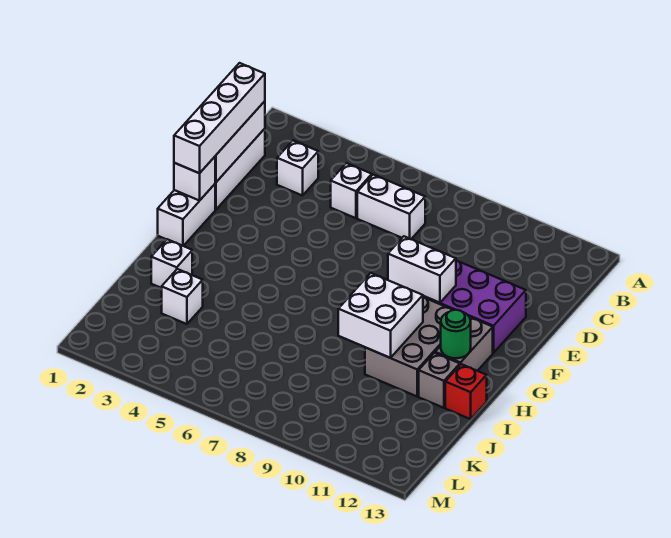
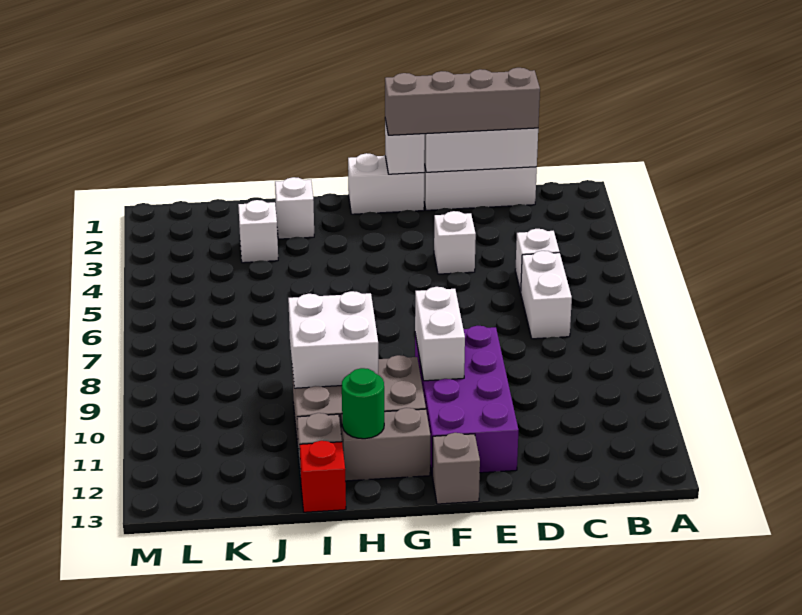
white 1x4 brick [174,63,265,173] -> grey 1x4 brick [385,68,540,135]
white 1x1 brick [277,141,318,196] -> white 1x1 brick moved to [434,211,476,274]
none -> grey 1x1 brick [432,433,480,504]

